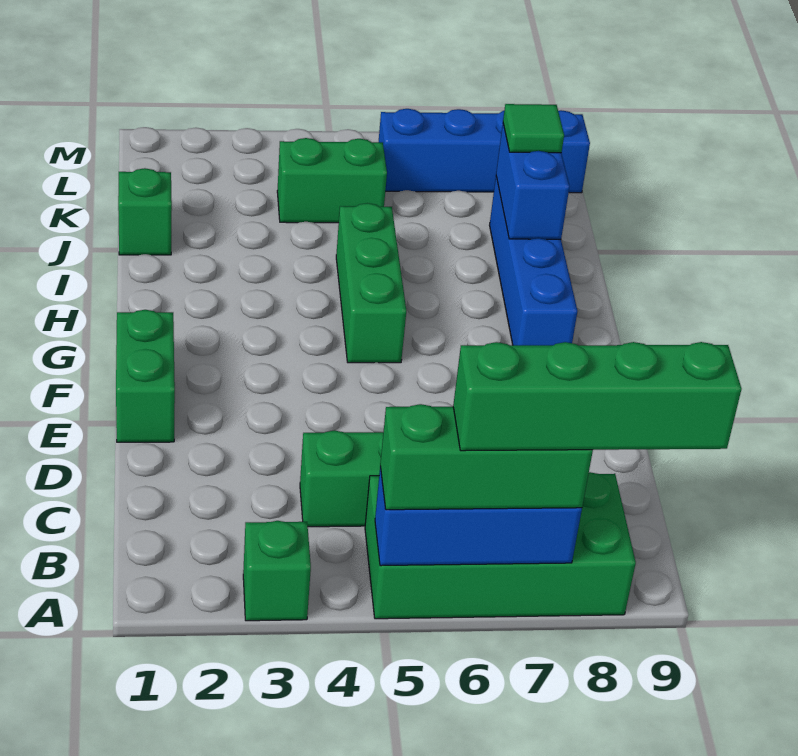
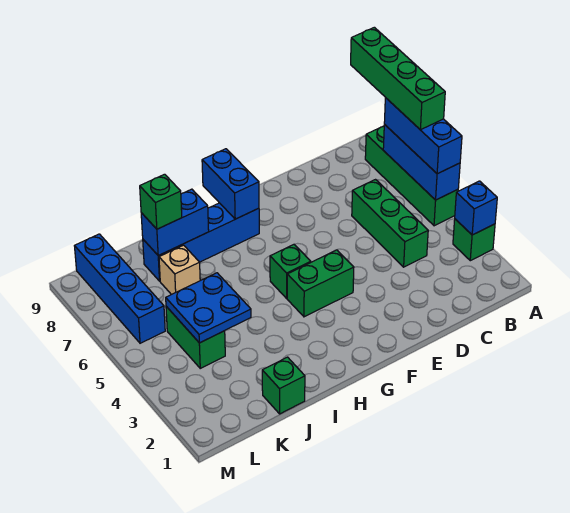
none -> blue 1x1 brick [455,181,497,235]
green 2x4 brick [365,472,636,619] -> green 1x4 brick [365,126,458,226]
green 1x3 brick [380,404,593,510] -> blue 1x3 brick [384,98,462,174]
green 1x2 brick [116,310,175,442] -> green 1x2 brick moved to [287,250,354,317]
green 1x3 brick [336,203,406,363] -> green 1x1 brick [270,244,311,298]
none -> blue 1x2 brick [202,149,259,219]
none -> blue 2x2 plate [166,273,251,343]
none -> tan 1x1 brick [159,245,200,295]
green 1x1 tile [503,104,564,153] -> green 1x1 brick [140,174,182,229]

